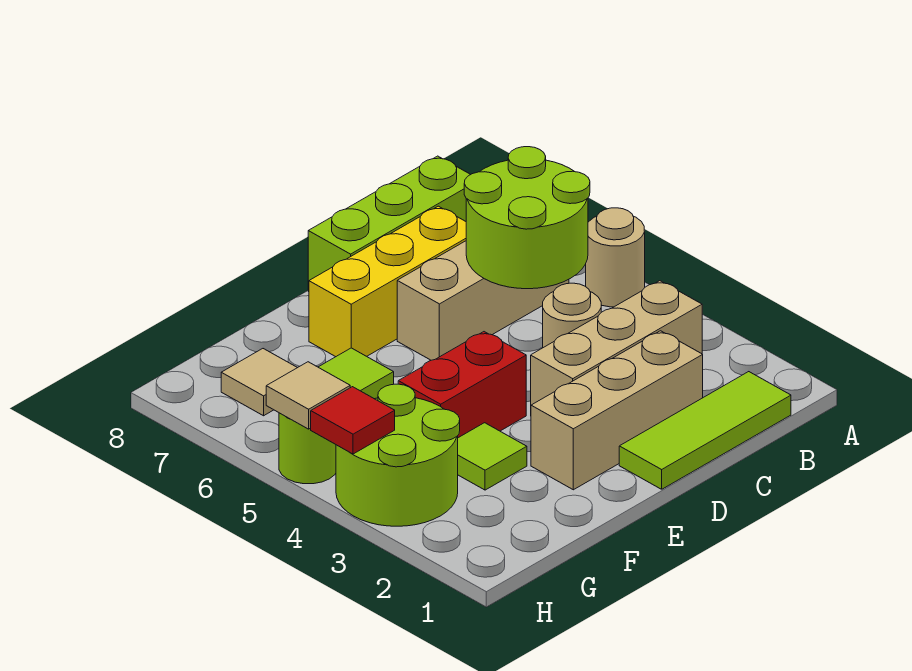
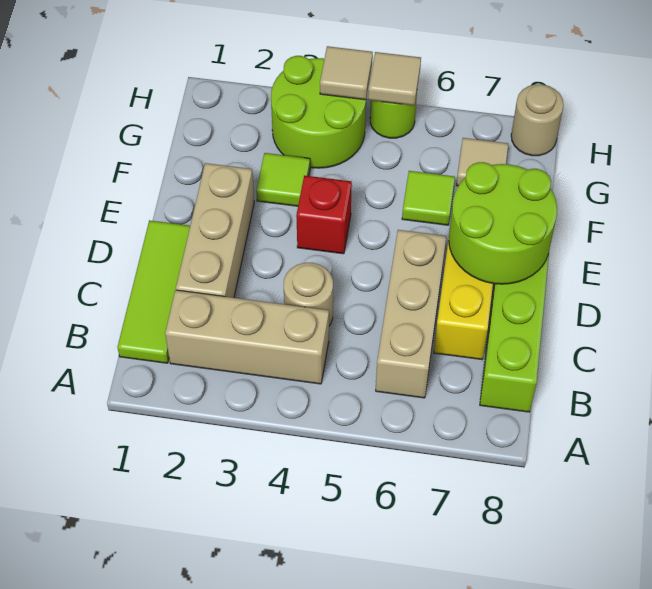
tan 1x1 round brick [586,208,645,307] -> tan 1x1 round brick moved to [511,84,564,156]
tan 1x3 brick [531,281,702,405] -> tan 1x3 brick turned to [165,290,329,384]
lime 2x2 round brick [464,147,590,289] -> lime 2x2 round brick moved to [449,162,557,284]
red 1x2 brick [398,332,526,438] -> red 1x1 brick [296,175,352,254]
red 1x1 tile [311,387,395,454] -> tan 1x1 tile [320,46,373,100]

